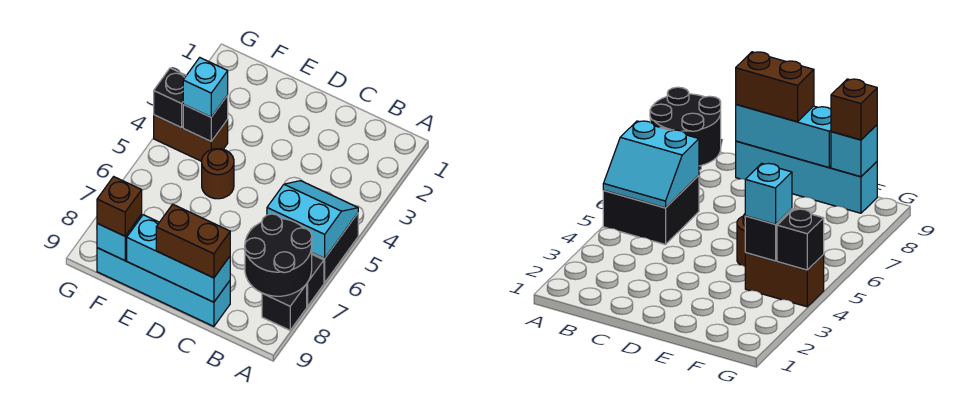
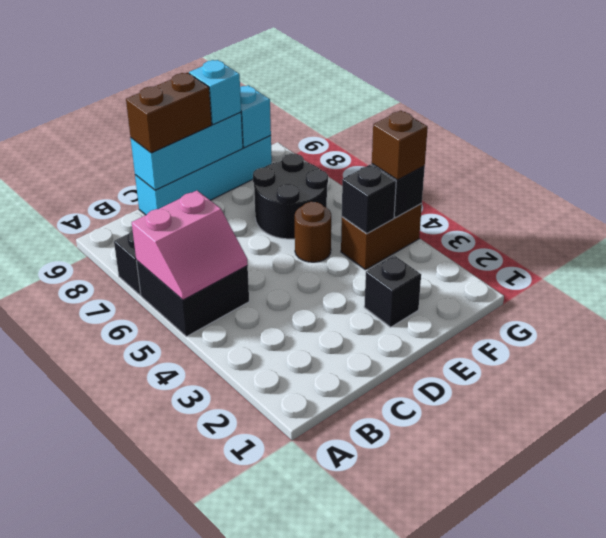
cyan 2x2 slope [267,181,358,259] -> pink 2x2 slope [132,191,248,300]
black 2x2 round brick [245,214,312,296] -> black 2x2 round brick moved to [253,153,328,239]
black 1x1 brick [262,284,307,330] -> black 1x1 brick moved to [364,255,421,327]
cyan 1x1 brick [183,58,228,117] -> cyan 1x1 brick moved to [189,60,241,125]
brown 1x1 brick [97,177,142,236] -> brown 1x1 brick moved to [372,111,428,180]

